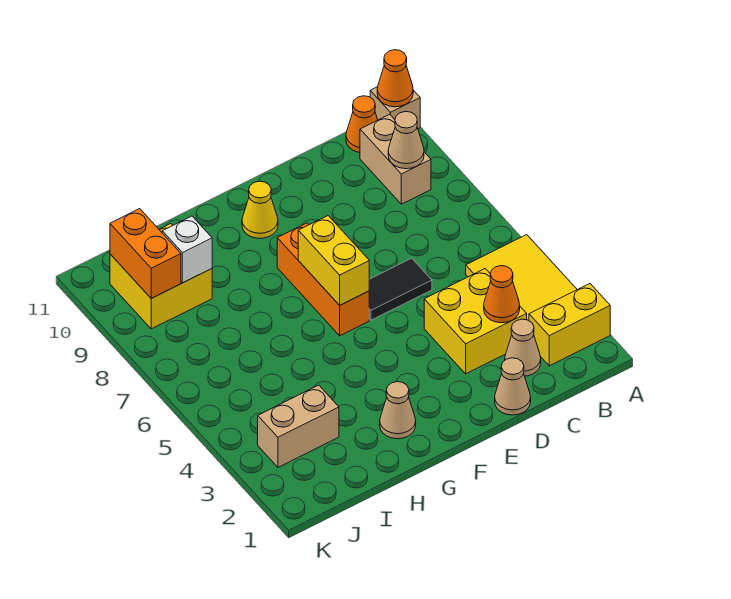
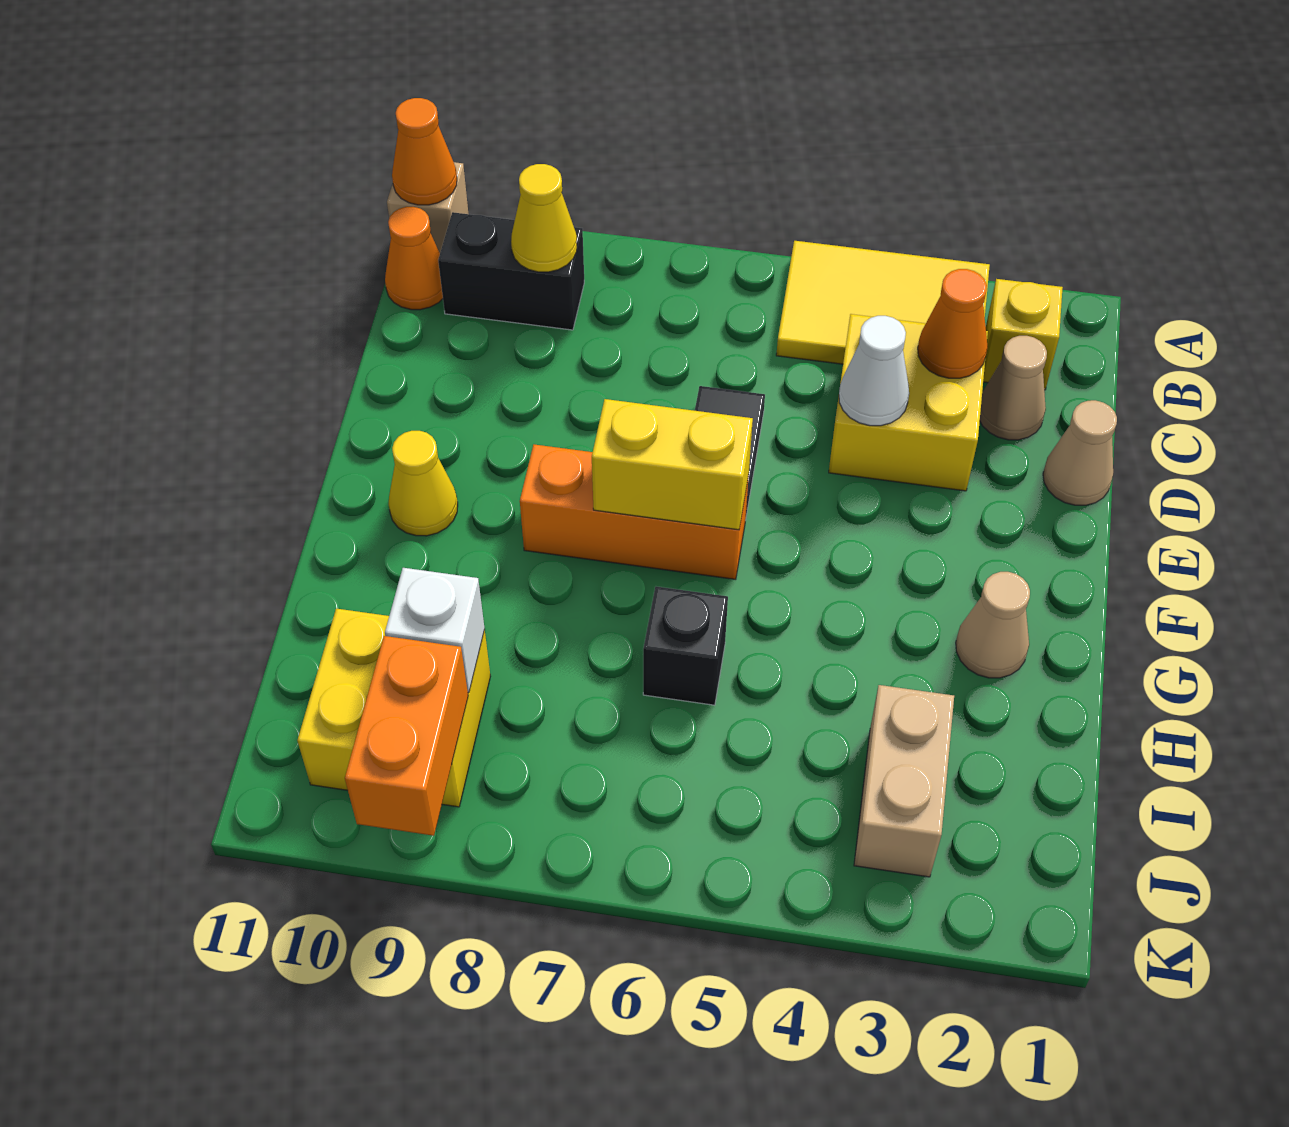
yellow 1x2 brick [529,284,610,366] -> yellow 1x1 brick [983,279,1063,390]
tan 1x2 brick [360,114,431,204] -> black 1x2 brick [438,212,584,330]
tan 1x1 cone [388,112,424,169] -> yellow 1x1 cone [511,164,577,272]
none -> white 1x1 cone [839,316,909,426]
none -> black 1x1 brick [643,587,728,705]
orange 1x2 brick [110,209,181,298] -> orange 1x2 brick turned to [345,636,468,836]

